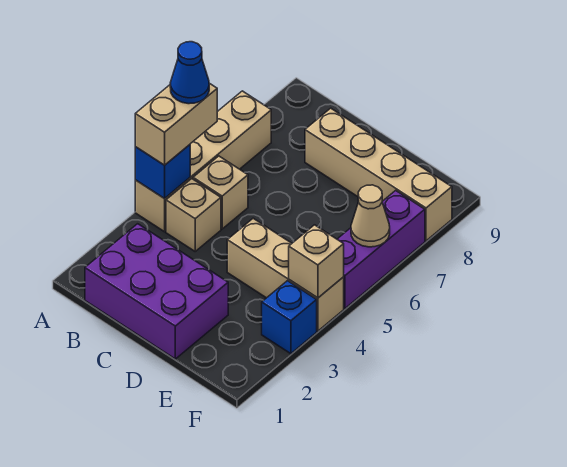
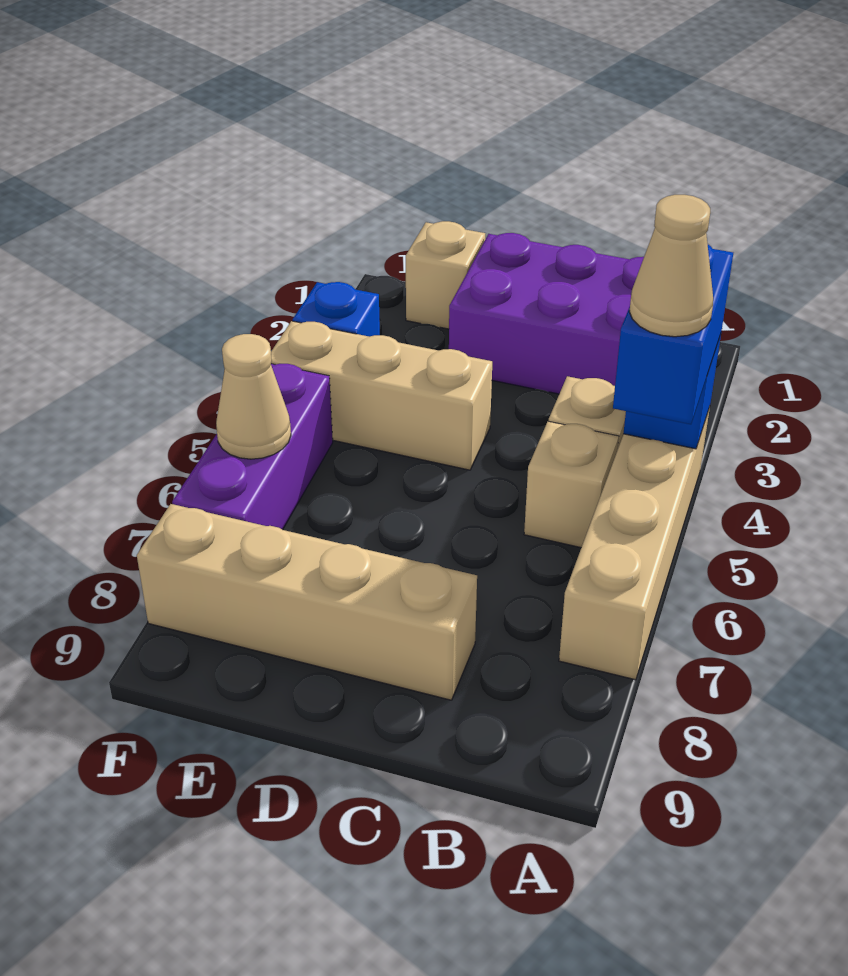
tan 1x2 brick [135,83,217,165] -> blue 1x2 brick [613,245,733,424]
blue 1x1 cone [170,42,209,104] -> tan 1x1 cone [629,195,713,337]
tan 1x1 brick [289,225,344,298] -> tan 1x1 brick moved to [406,221,485,329]

